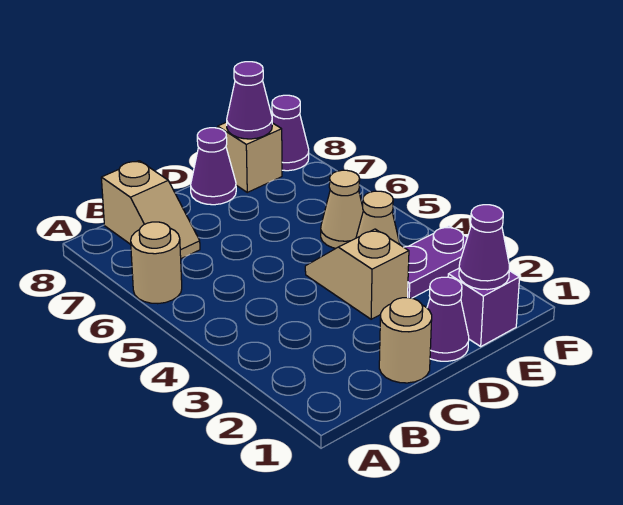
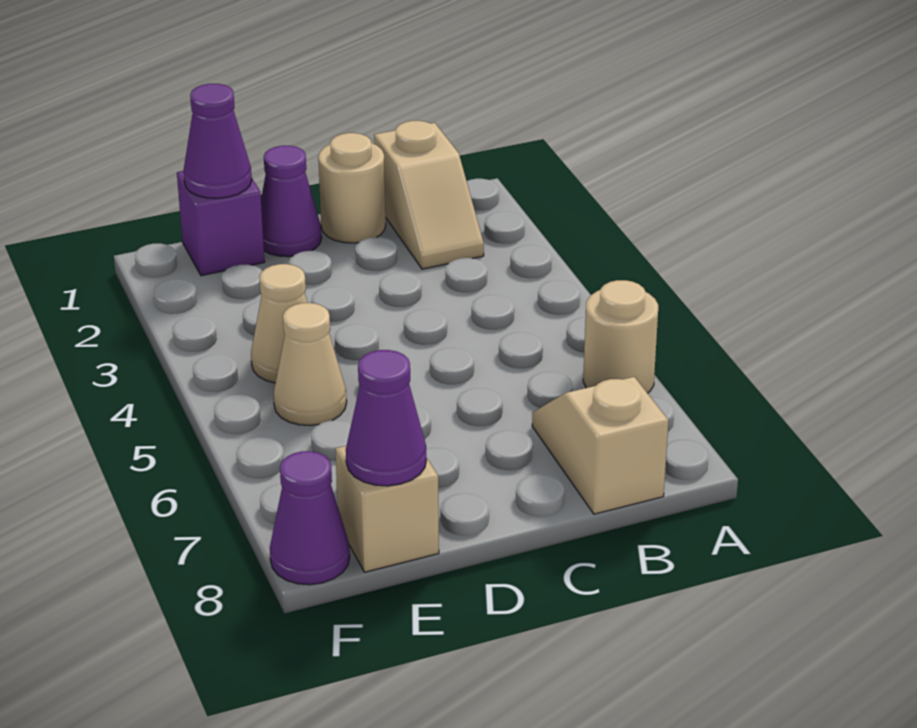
tan 1x2 slope [305,229,409,319] -> tan 1x2 slope moved to [374,121,484,269]
purple 1x1 cone [191,128,236,205] -> none
purple 1x2 plate [404,226,467,298] -> none

